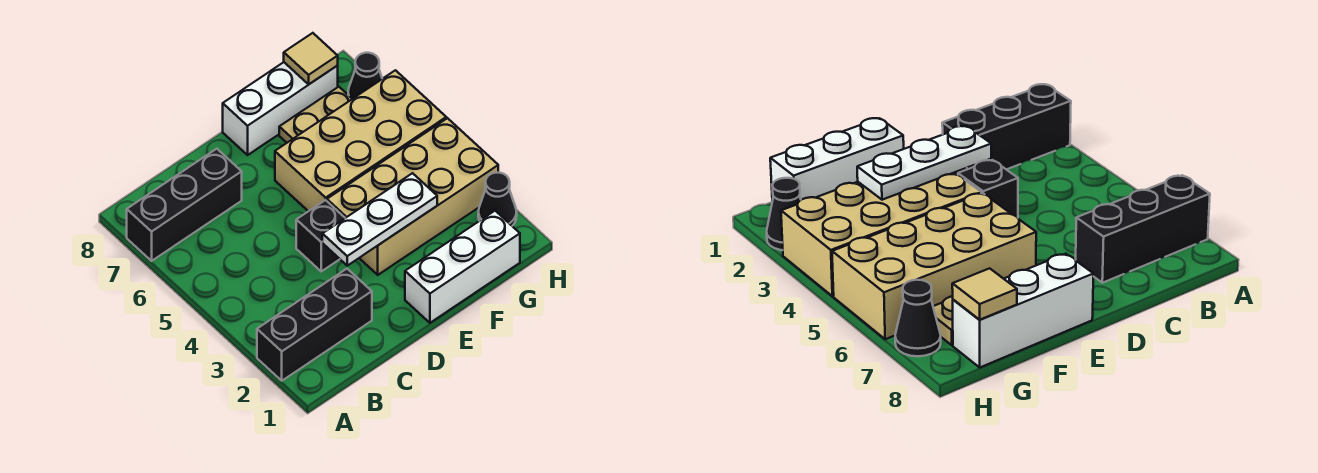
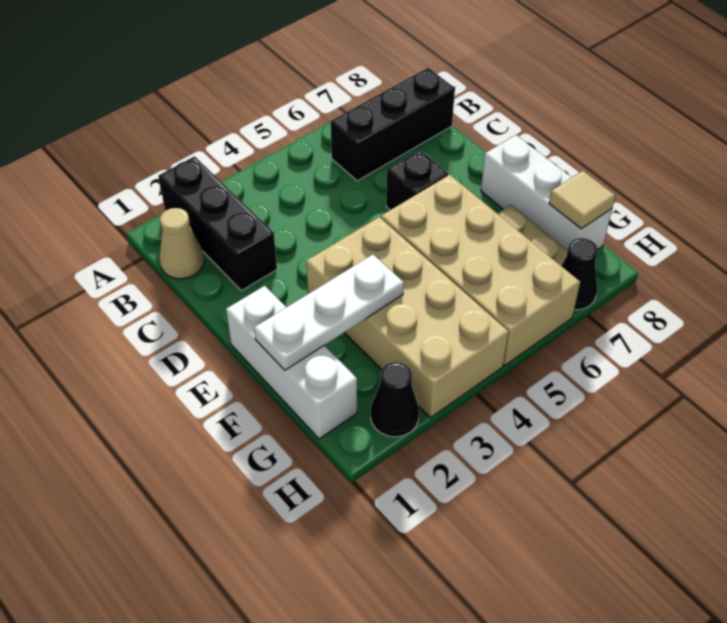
black 1x3 brick [127,149,242,261] -> black 1x3 brick turned to [331,68,455,181]
none -> tan 1x1 cone [159,208,204,279]
white 1x3 plate [322,173,437,266] -> white 1x3 plate turned to [254,255,404,370]
black 1x1 brick [296,200,345,271] -> black 1x1 brick moved to [386,150,448,210]

